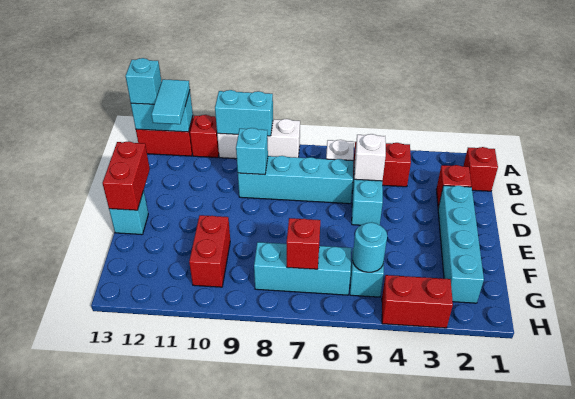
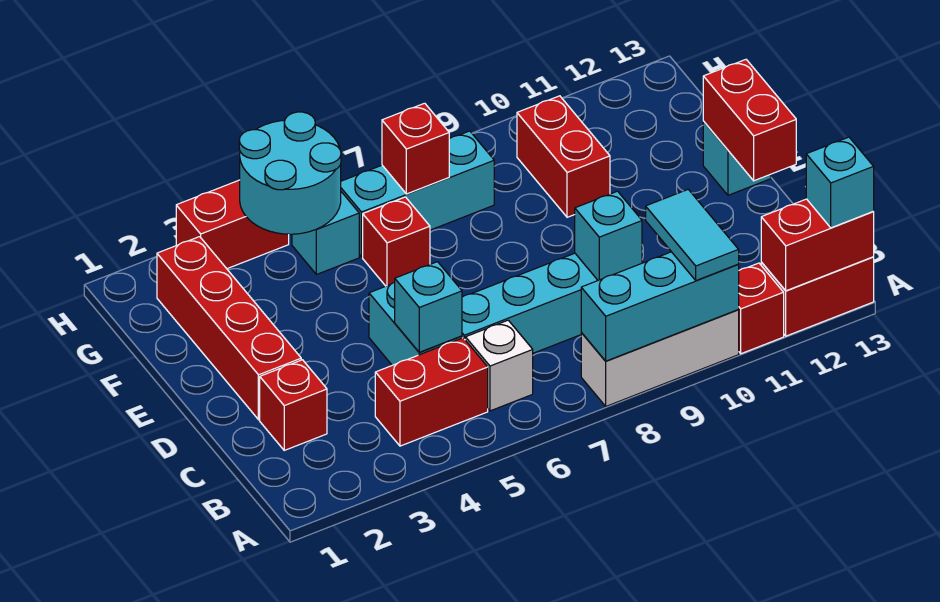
cyan 1x2 brick [215,90,273,136] -> cyan 1x3 brick [581,252,739,361]
cyan 1x2 brick [131,91,193,132] -> red 1x2 brick [761,199,874,291]
cyan 1x2 tile [151,79,190,124] -> cyan 1x2 tile moved to [646,189,739,280]
red 1x1 brick [464,147,498,191] -> red 1x1 brick moved to [363,197,430,286]
white 1x1 brick [354,134,386,181] -> cyan 1x1 brick [395,262,462,352]
cyan 1x4 brick [438,185,484,303] -> red 1x4 brick [157,237,301,420]
cyan 1x1 round brick [353,222,387,272] -> cyan 2x2 round brick [239,112,341,234]

